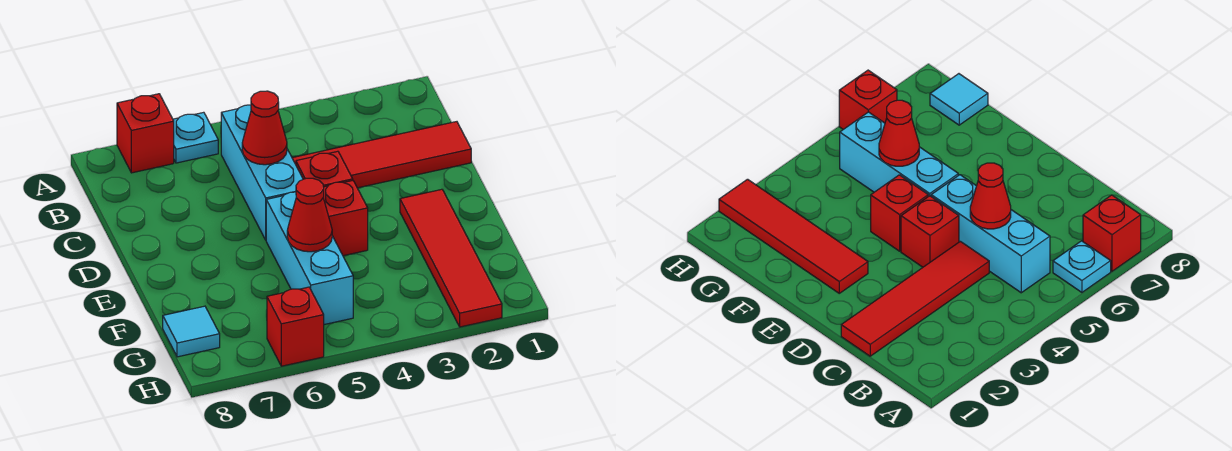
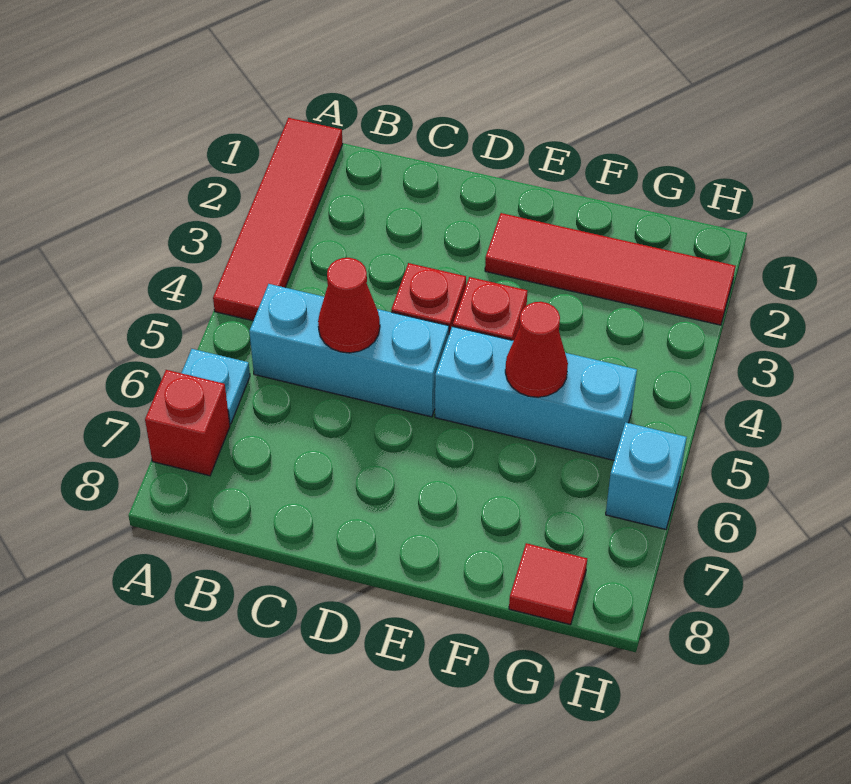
red 1x4 tile [292,122,471,188] -> red 1x4 tile moved to [213,118,343,321]
cyan 1x1 tile [163,306,220,357] -> red 1x1 tile [509,543,587,625]
red 1x1 brick [267,287,324,366] -> cyan 1x1 brick [606,422,687,529]

